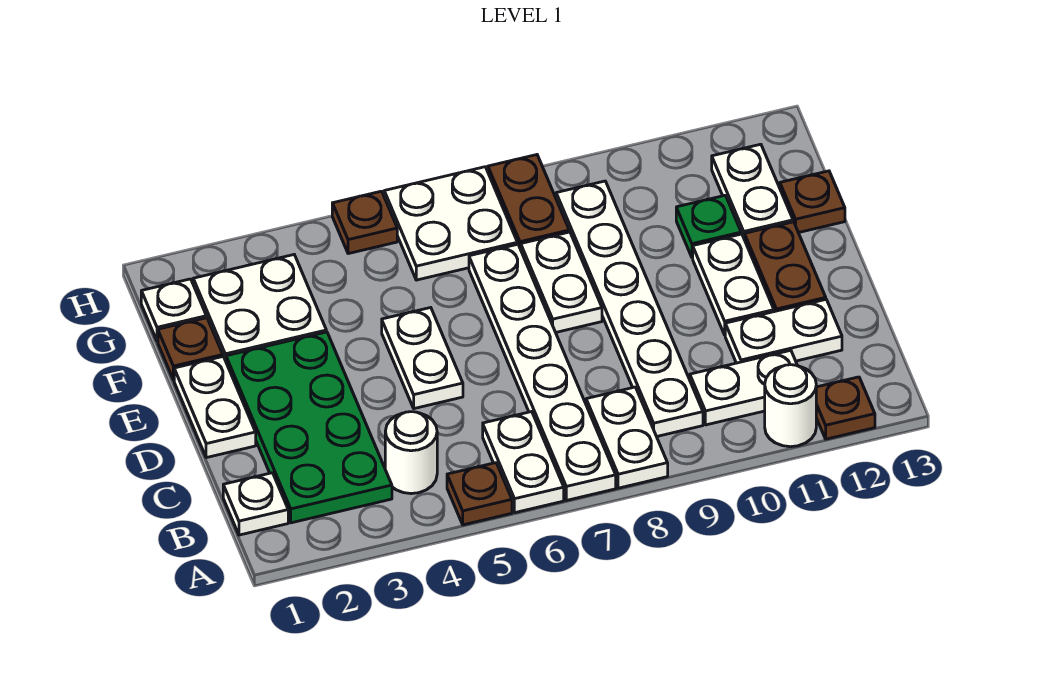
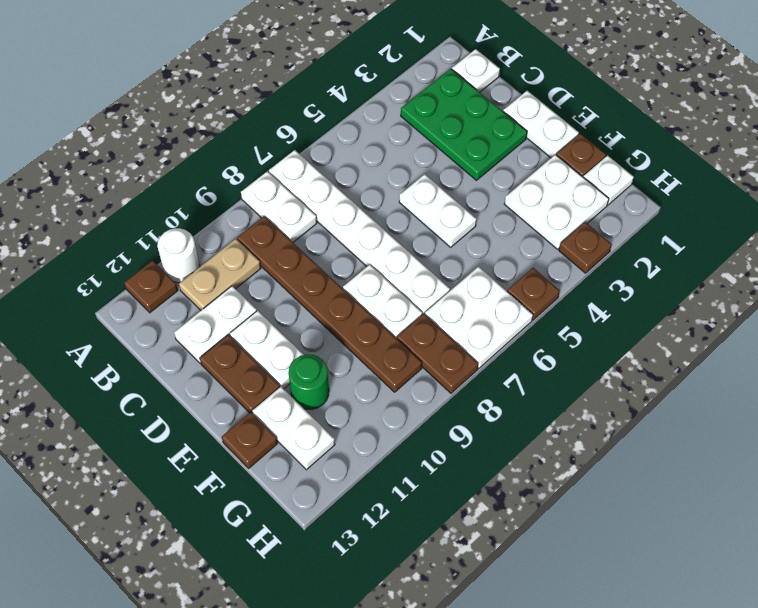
brown 1x1 plate [447,463,512,525] -> brown 1x1 plate moved to [559,222,612,273]
white 1x2 plate [483,412,564,513] -> none
green 2x4 plate [226,332,392,523] -> green 2x3 plate [401,69,527,180]
white 1x1 round brick [385,412,437,494] -> none
white 1x6 plate [556,181,703,437] -> brown 1x6 plate [237,216,422,392]
white 1x2 plate [690,350,798,425] -> tan 1x2 plate [179,239,261,310]
green 1x1 plate [676,195,741,258] -> green 1x1 round brick [289,354,329,409]

